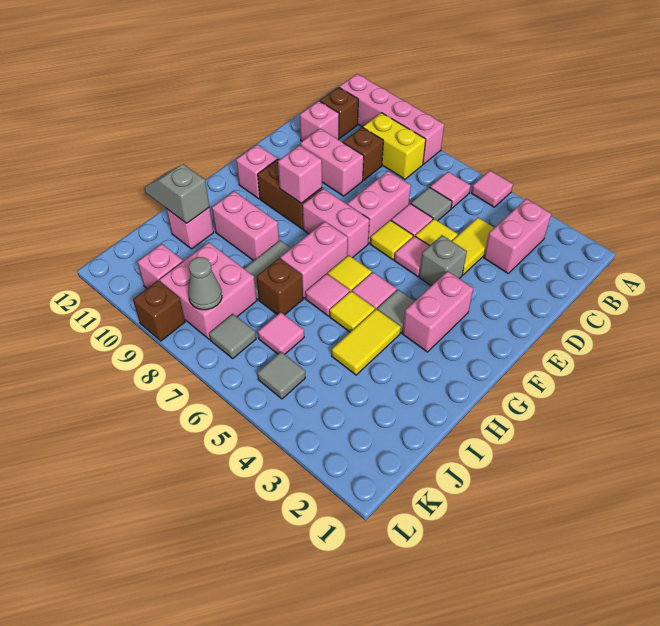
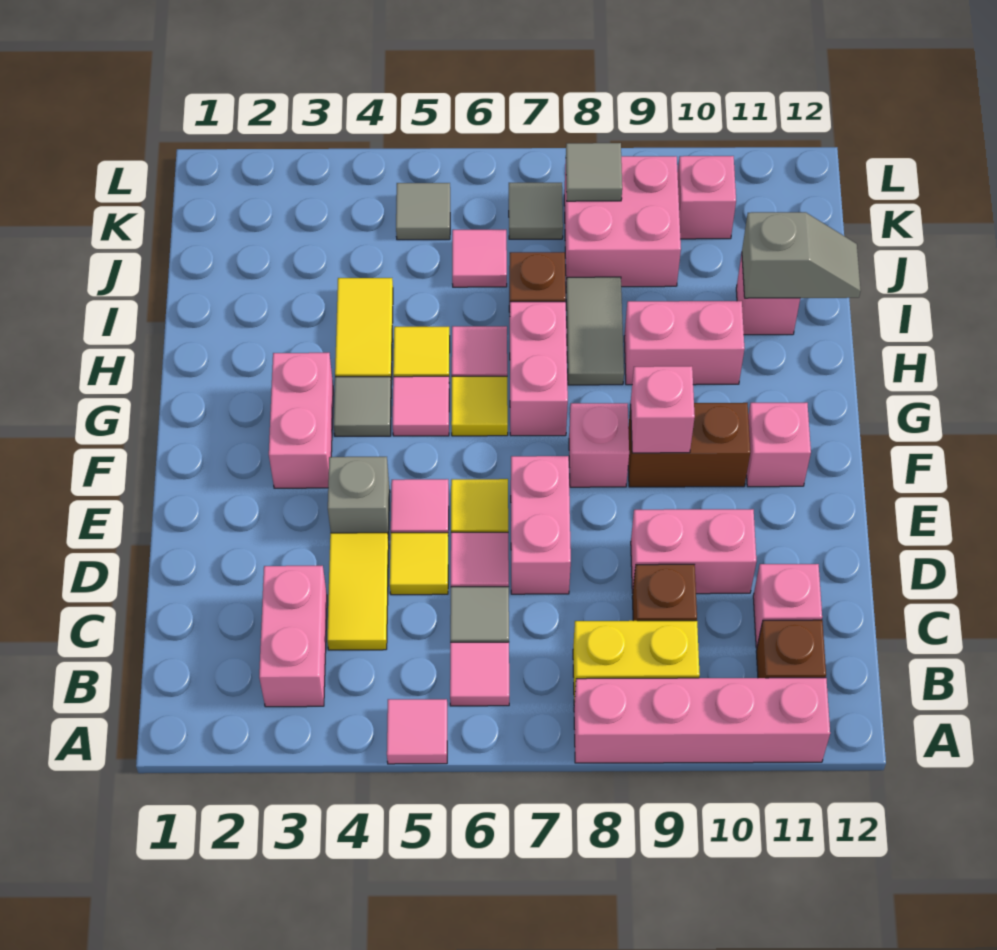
pink 1x2 brick [302,189,369,258] -> pink 1x1 brick [569,403,629,487]
grey 1x1 cone [188,257,222,310] -> grey 1x1 tile [566,143,622,201]
brown 1x1 brick [133,280,185,341] -> none

